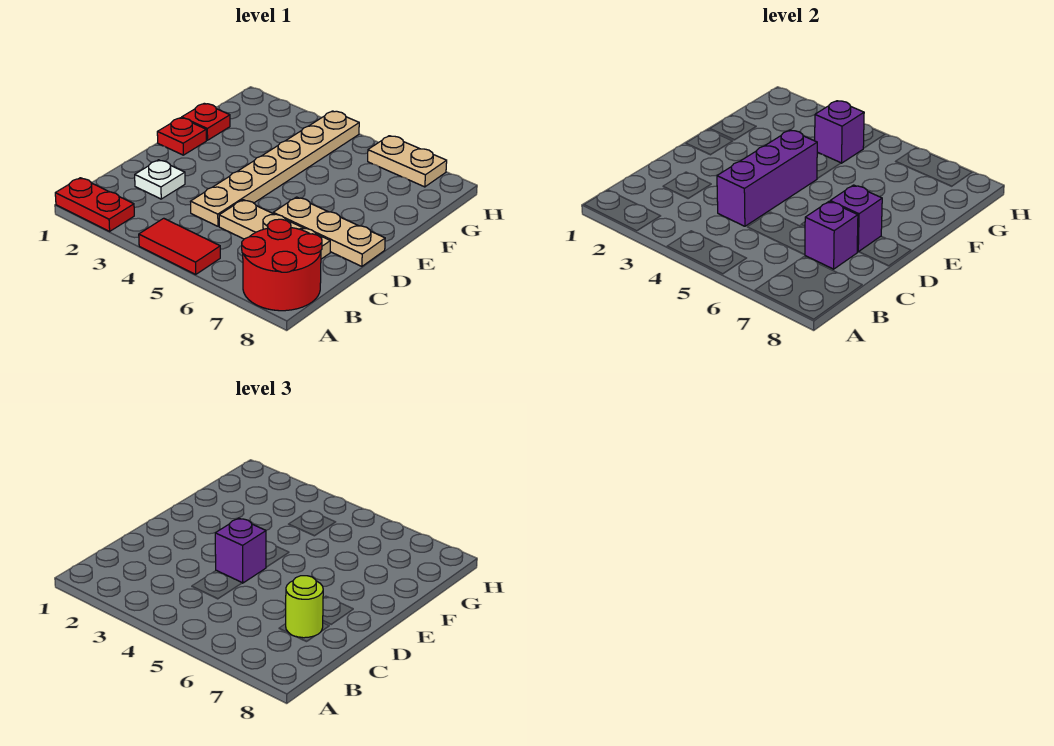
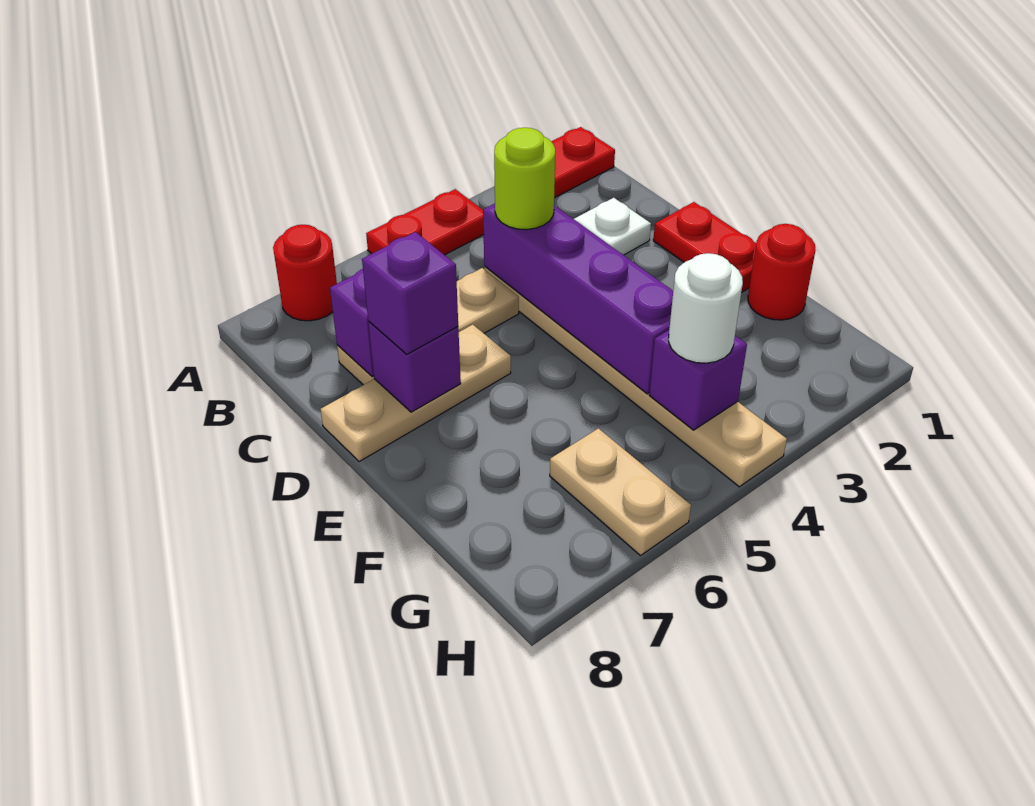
red 1x2 tile [139,218,220,274] -> red 1x2 plate [366,189,484,255]
red 2x2 round brick [242,219,322,311] -> red 1x1 round brick [273,225,337,321]
purple 1x3 brick [717,130,817,226] -> purple 1x4 brick [483,204,673,394]
lime 1x1 round brick [286,576,323,638] -> lime 1x1 round brick moved to [494,128,555,230]
purple 1x1 brick [215,518,266,583] -> purple 1x1 brick moved to [362,232,458,355]
red 1x1 plate [157,118,206,155] -> red 1x2 plate [653,202,756,293]
red 1x1 plate [182,103,230,140] -> red 1x1 round brick [748,224,815,320]
none -> white 1x1 round brick [669,253,743,363]
tan 1x2 plate [368,136,447,187] -> tan 1x2 plate turned to [550,428,691,556]

